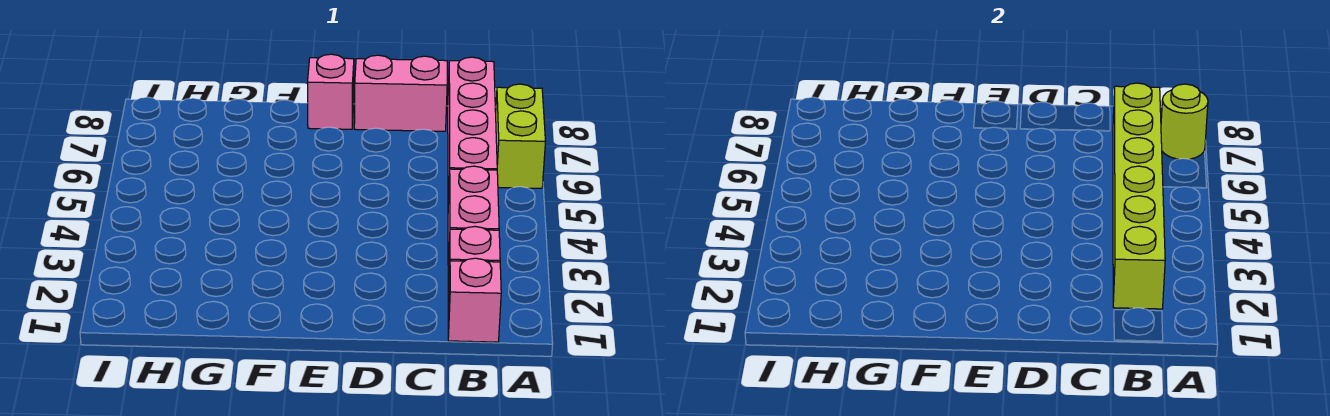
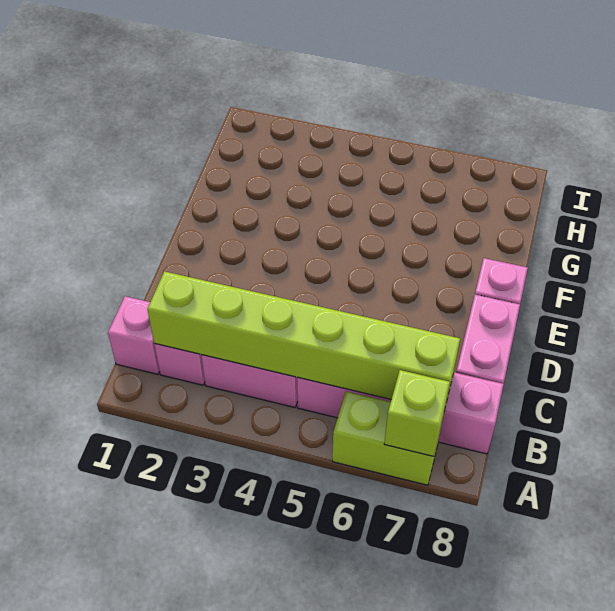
lime 1x1 round brick [1161,84,1208,159] -> lime 1x1 brick [384,370,450,456]

